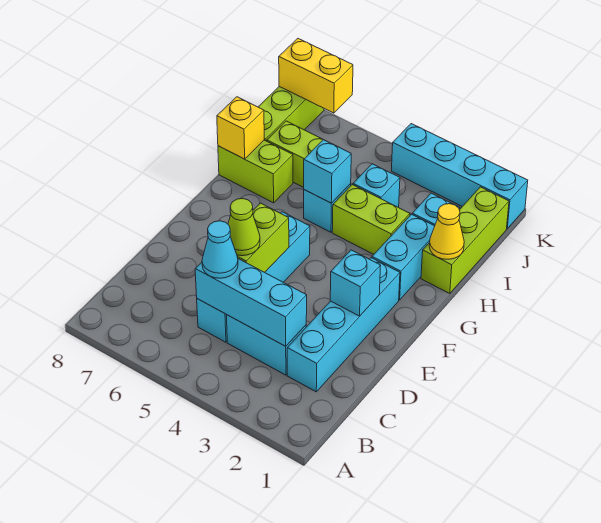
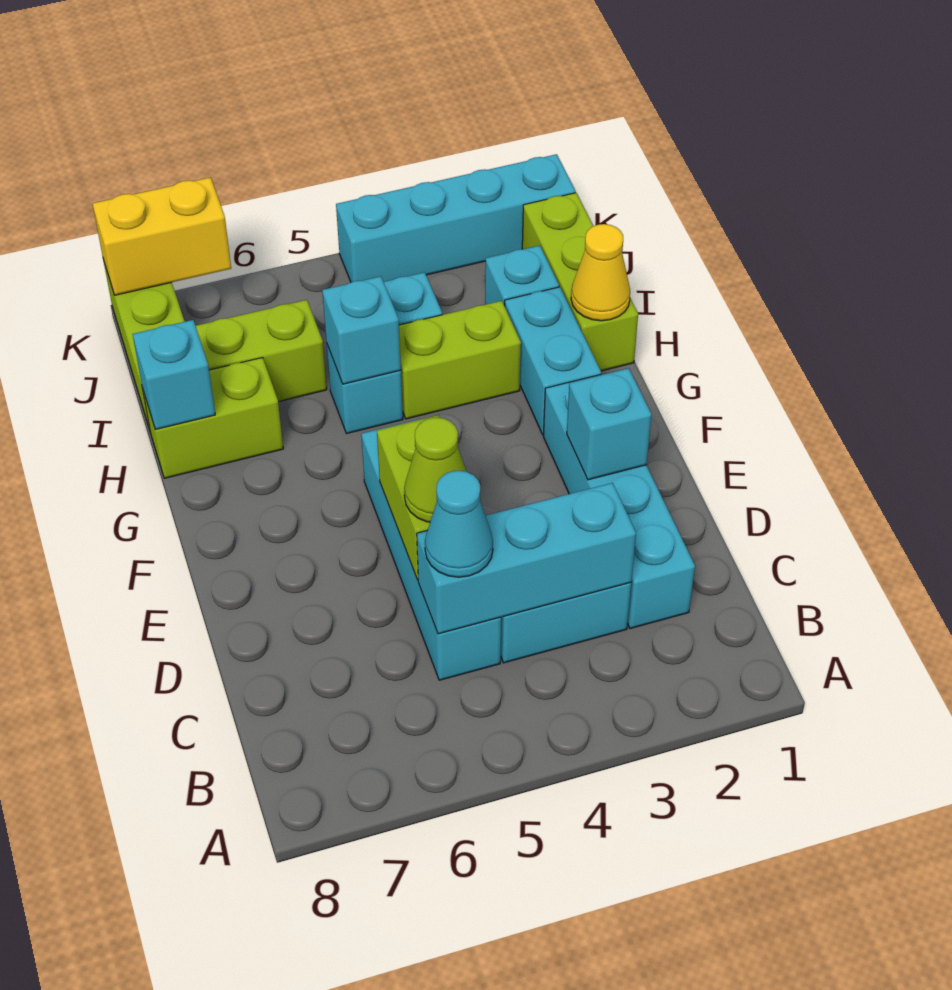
yellow 1x1 brick [217,97,264,159] -> cyan 1x1 brick [133,320,215,429]

